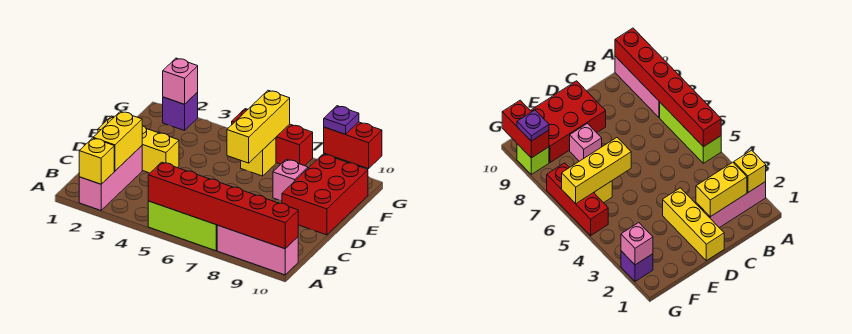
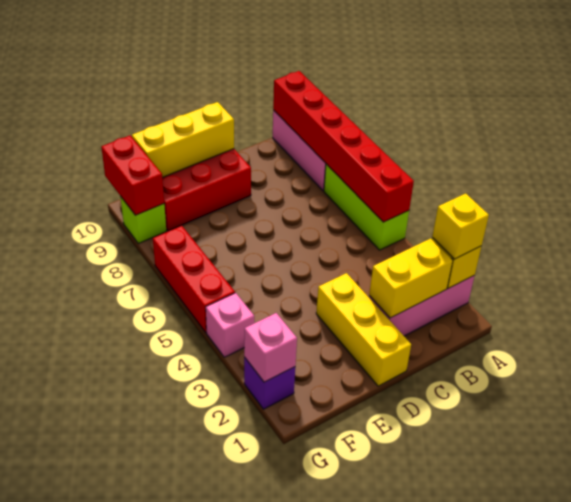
yellow 1x3 brick [227,90,290,163] -> yellow 1x3 brick moved to [132,102,234,178]
pink 1x1 brick [273,159,308,201] -> pink 1x1 brick moved to [206,293,254,357]
yellow 1x1 brick [241,138,276,176] -> yellow 1x1 brick moved to [432,193,489,259]
purple 1x1 plate [324,106,359,134] -> none

